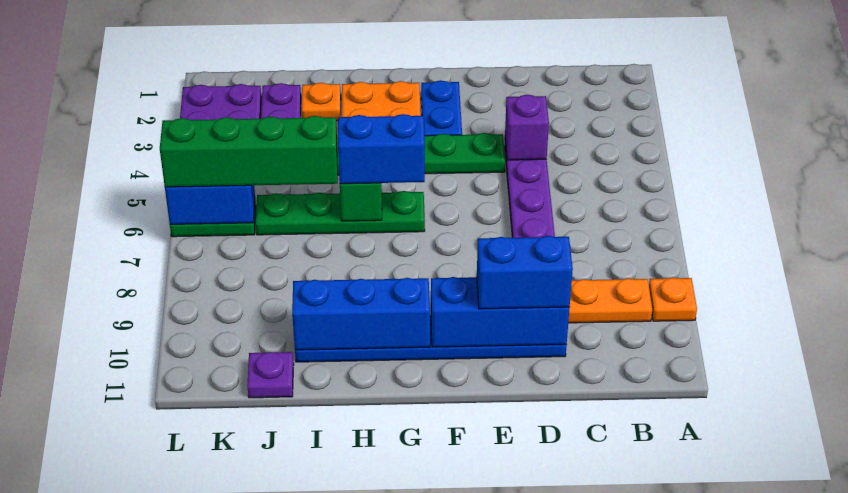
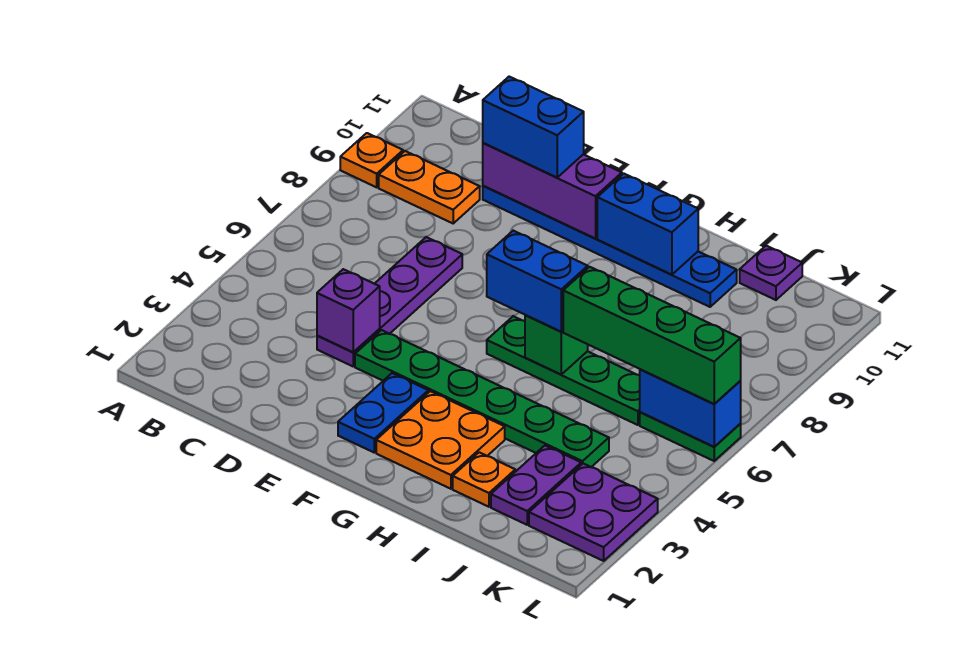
blue 1x3 brick [431,277,570,347] -> purple 1x3 brick [483,143,622,239]
blue 1x3 brick [292,278,430,350] -> blue 1x2 brick [597,174,698,275]

